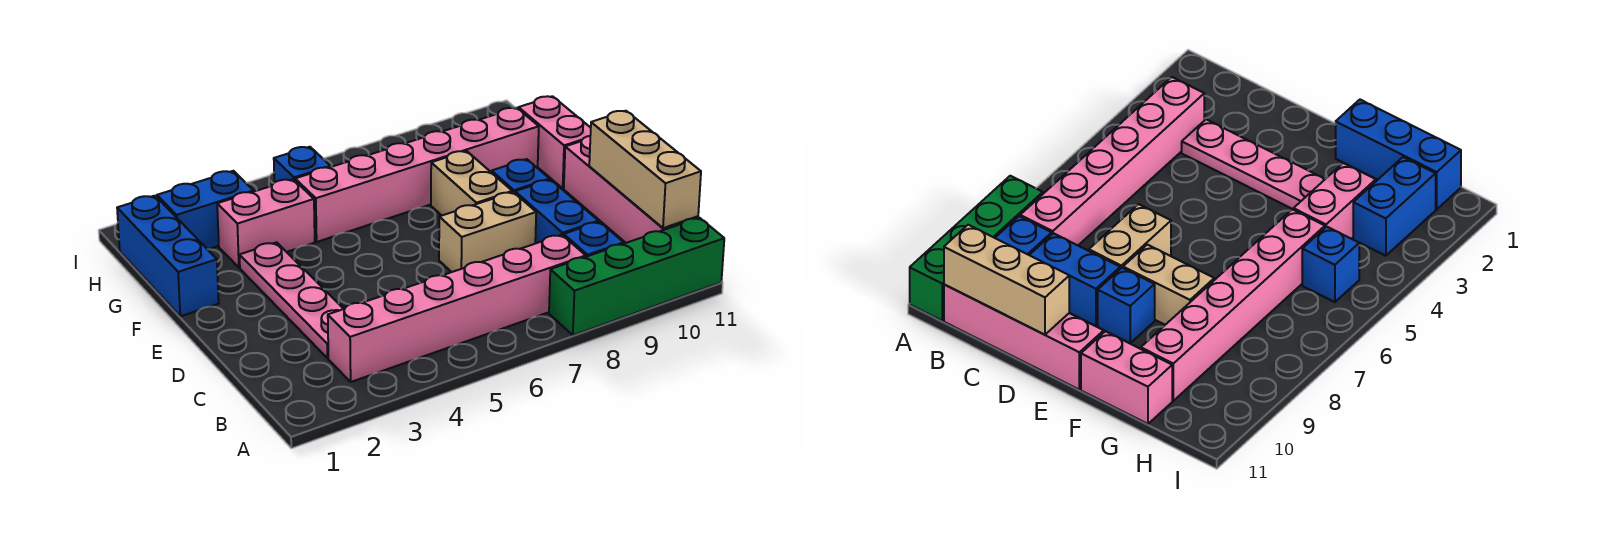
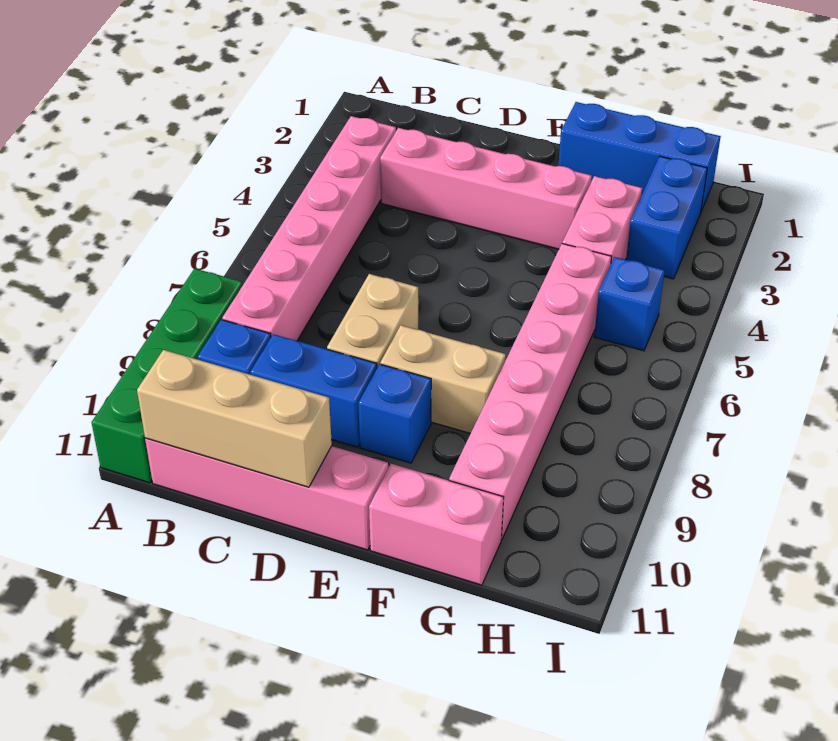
pink 1x4 plate [239,242,343,358] -> pink 1x4 brick [380,128,592,249]

